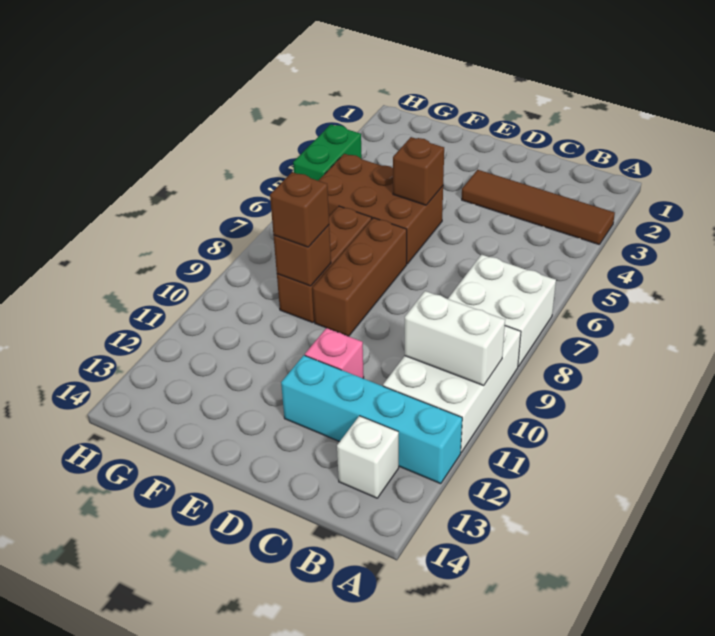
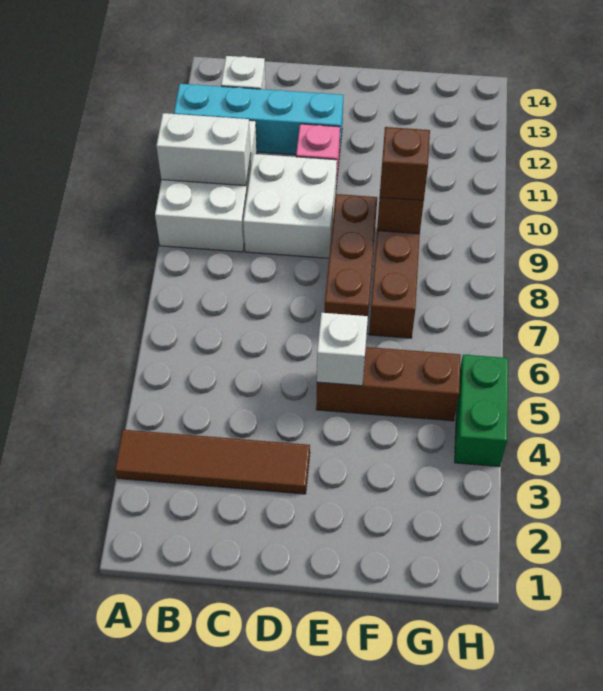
white 2x2 brick [448,255,556,367] -> white 2x2 brick moved to [243,154,337,258]
brown 2x3 brick [318,154,443,264] -> brown 1x3 brick [316,347,461,421]
brown 1x1 brick [393,137,444,205] -> white 1x1 brick [317,313,368,386]

